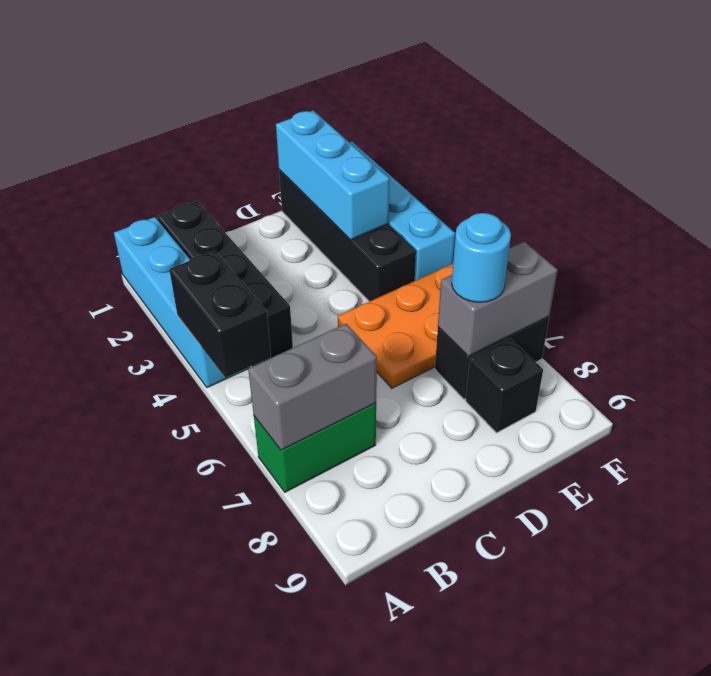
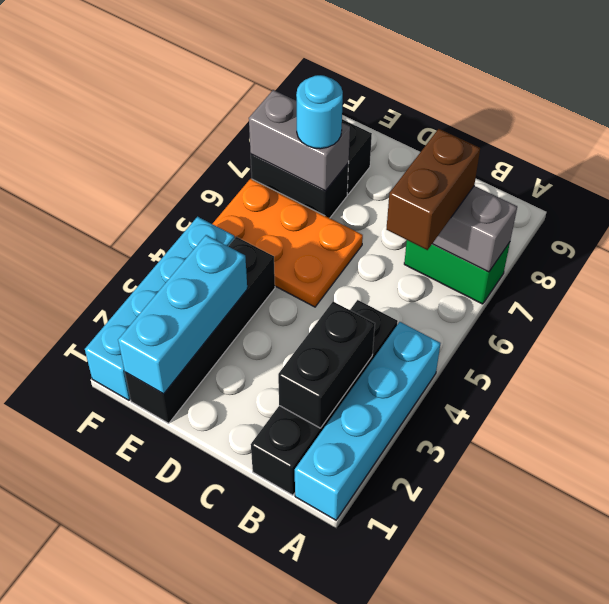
black 1x2 brick [169,251,271,378] -> black 1x2 brick moved to [278,302,375,428]
none -> brown 1x2 brick [386,129,480,250]

